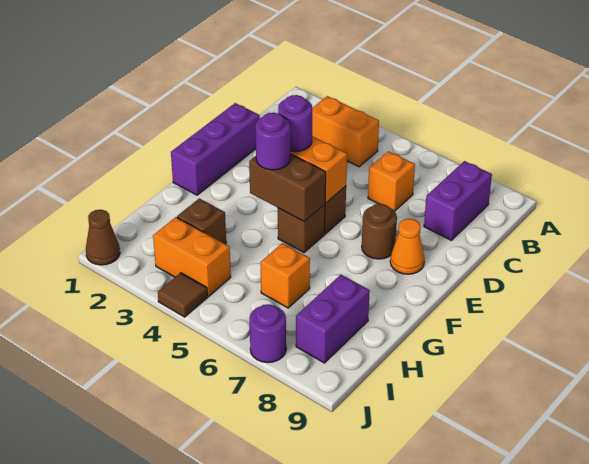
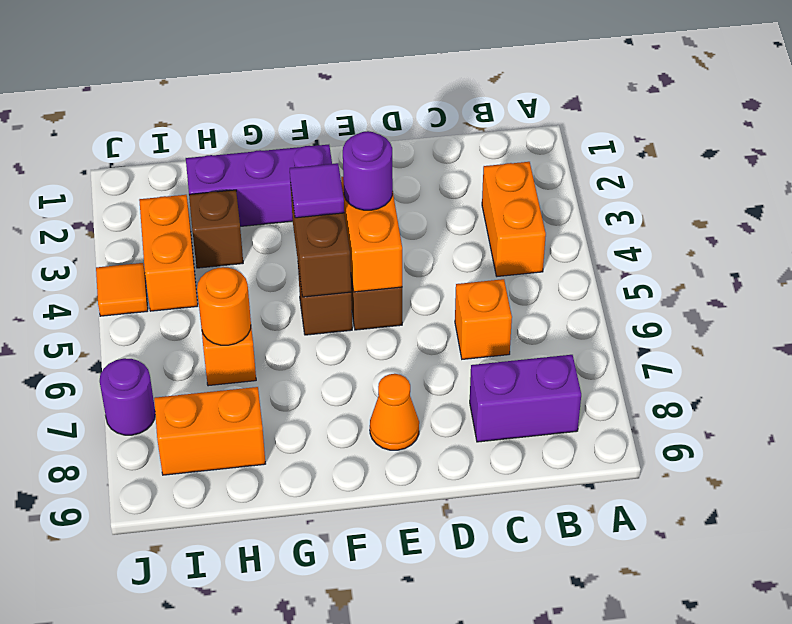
purple 1x3 brick [171,103,260,195] -> purple 1x3 brick moved to [186,145,332,226]
brown 1x1 round brick [362,204,397,259] -> none
purple 1x1 round brick [255,113,290,170] -> purple 1x1 tile [290,163,344,218]
none -> orange 1x1 round brick [197,267,251,345]
purple 1x2 brick [296,275,370,363] -> orange 1x2 brick [154,387,266,475]
brown 1x1 cone [86,210,120,265] -> none
brown 1x1 tile [158,273,207,317] -> orange 1x1 tile [96,263,148,316]

